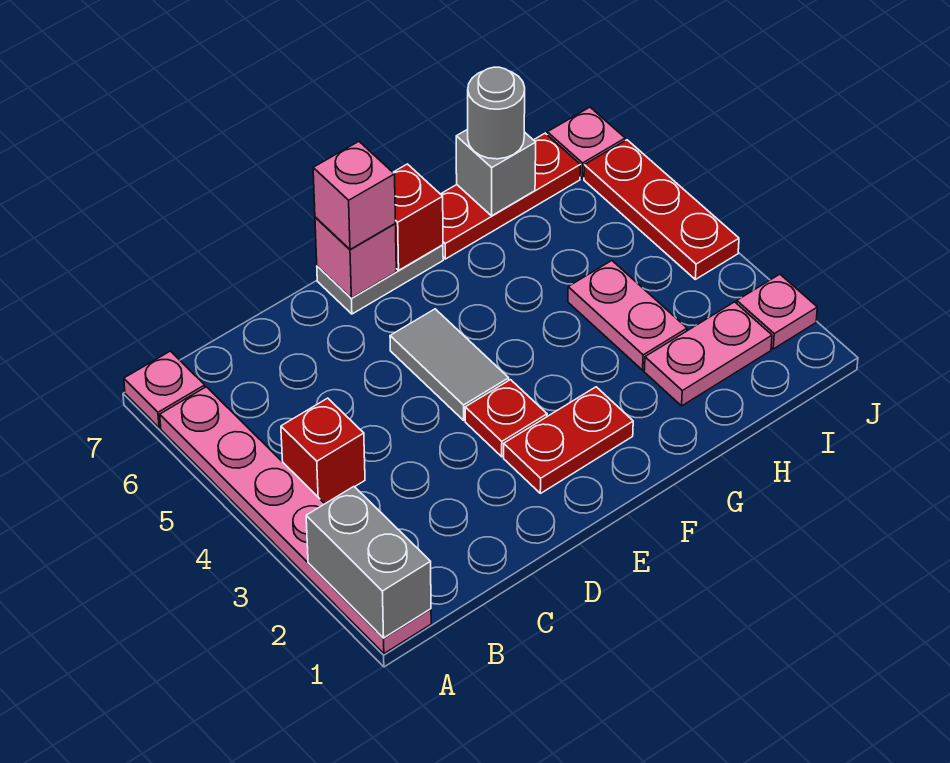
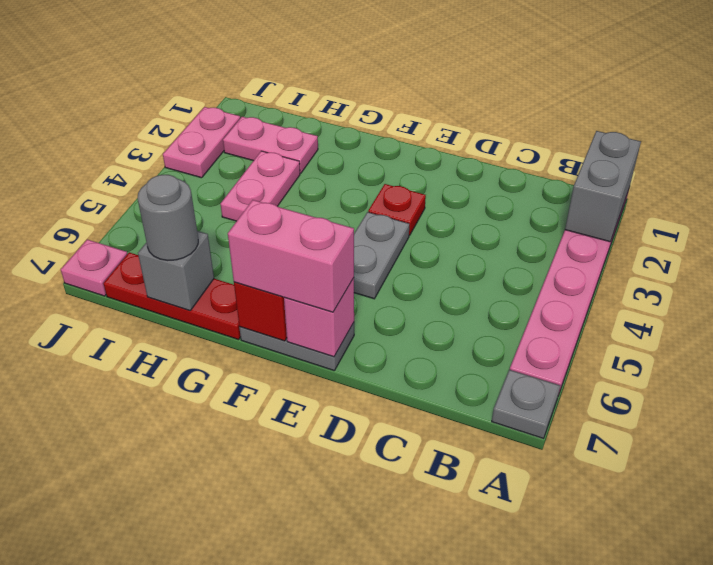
pink 1x1 plate [124,351,205,428] -> grey 1x1 plate [492,370,560,438]
red 1x1 brick [281,398,365,504] -> none
red 1x2 plate [504,387,633,493] -> none
grey 1x2 tile [390,309,509,420] -> grey 1x2 plate [354,212,409,299]
pink 1x1 brick [313,142,395,249] -> pink 1x2 brick [228,200,354,312]
pink 1x1 plate [737,274,817,349] -> pink 1x2 plate [163,107,240,178]
red 1x3 plate [584,140,739,279] -> none

